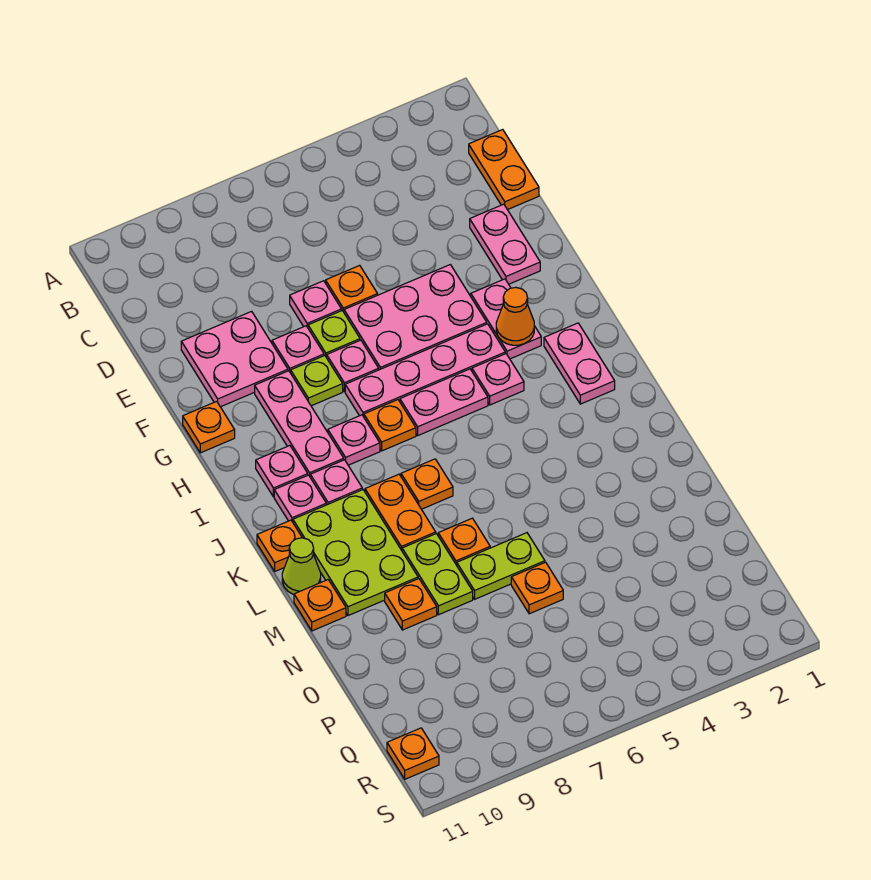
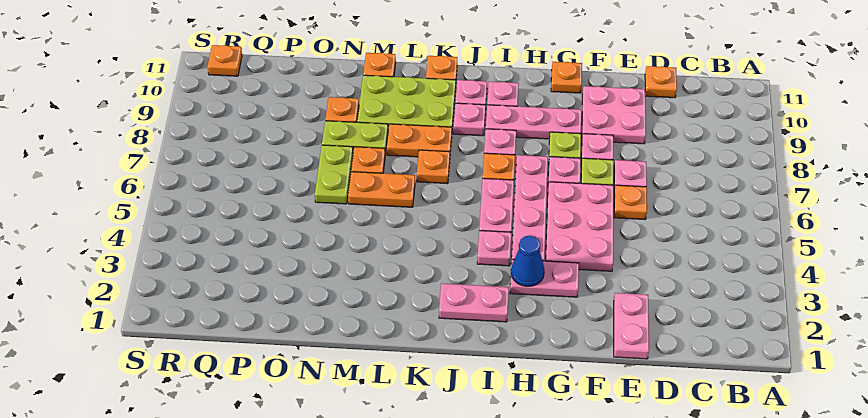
orange 1x2 plate [469,130,539,210] -> orange 1x2 plate moved to [348,172,415,207]
pink 1x2 plate [470,204,540,284] -> pink 1x2 plate turned to [614,293,649,359]
orange 1x1 cone [496,287,534,345] -> blue 1x1 cone [511,236,544,286]
lime 1x1 cone [282,538,321,594] -> none
orange 1x1 plate [511,562,563,614] -> orange 1x1 plate moved to [645,66,677,98]

